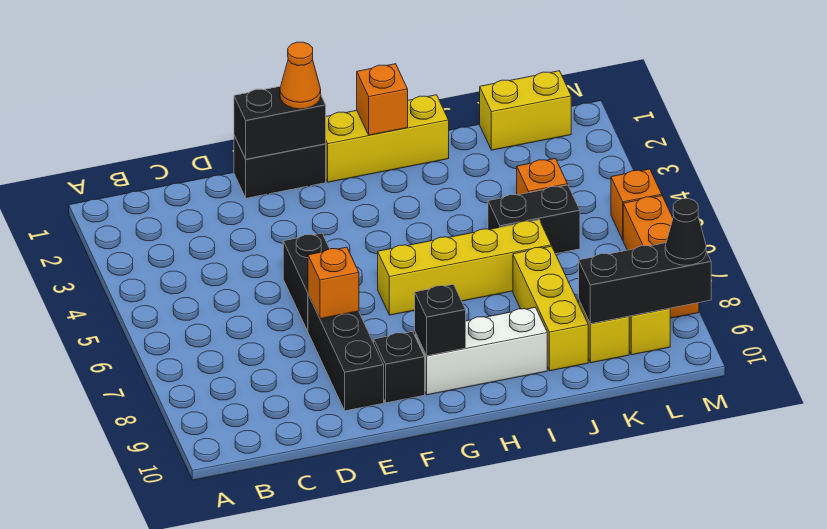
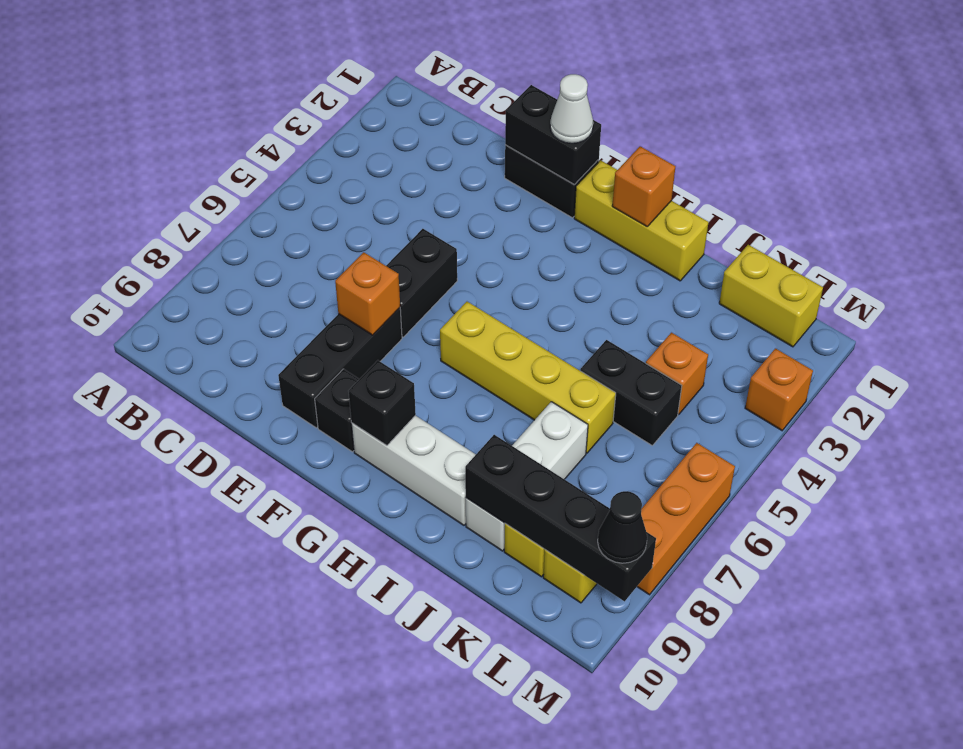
orange 1x1 cone [280,42,321,109] -> white 1x1 cone [550,74,593,143]
yellow 1x3 brick [513,246,588,371] -> white 1x3 brick [466,402,588,551]
black 1x3 brick [579,243,711,324] -> black 1x4 brick [465,435,656,601]
orange 1x1 brick [611,169,662,240] -> orange 1x1 brick moved to [745,348,813,430]

